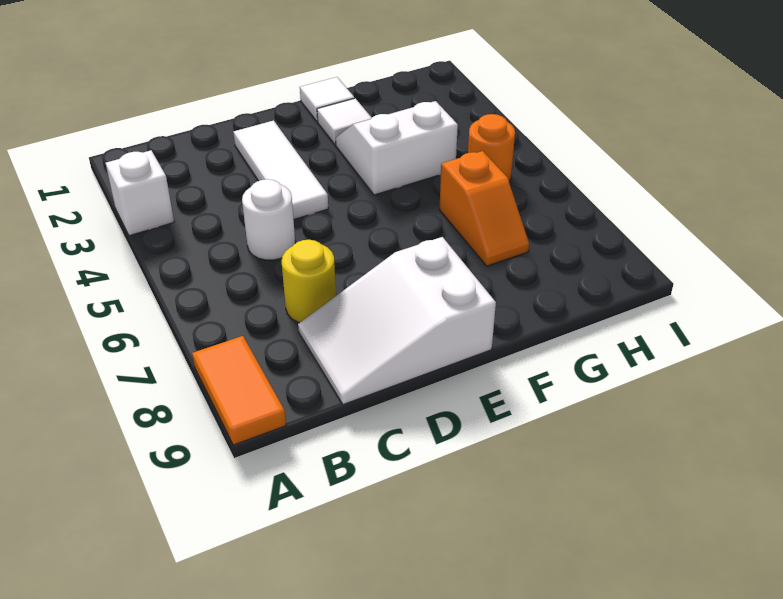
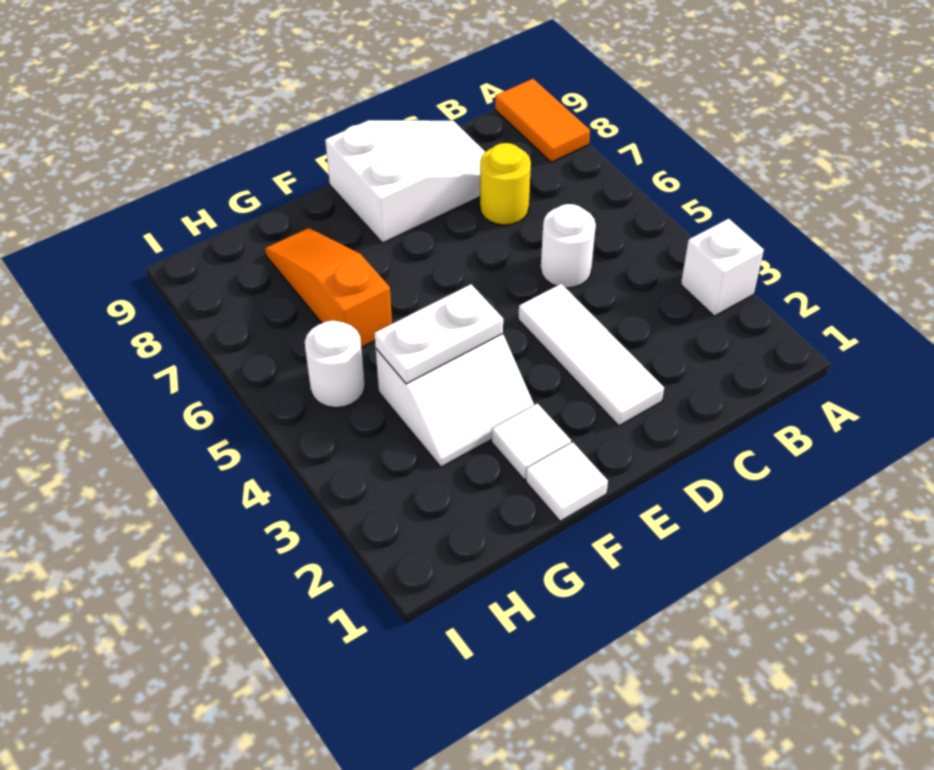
none -> white 1x2 plate [374,284,503,384]
orange 1x2 slope [439,151,529,266] -> orange 1x3 slope [265,228,392,348]
orange 1x1 round brick [468,114,515,182] -> white 1x1 round brick [305,321,365,408]

